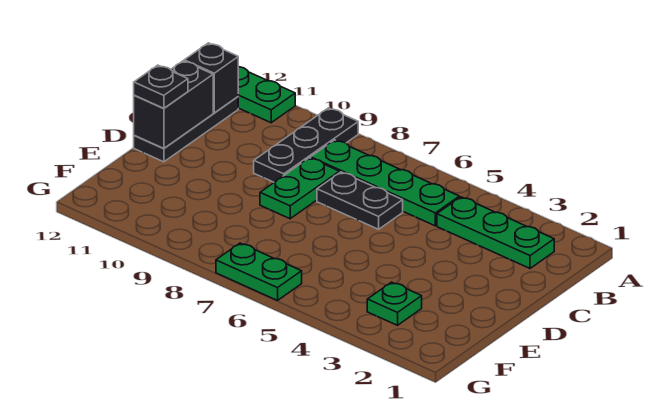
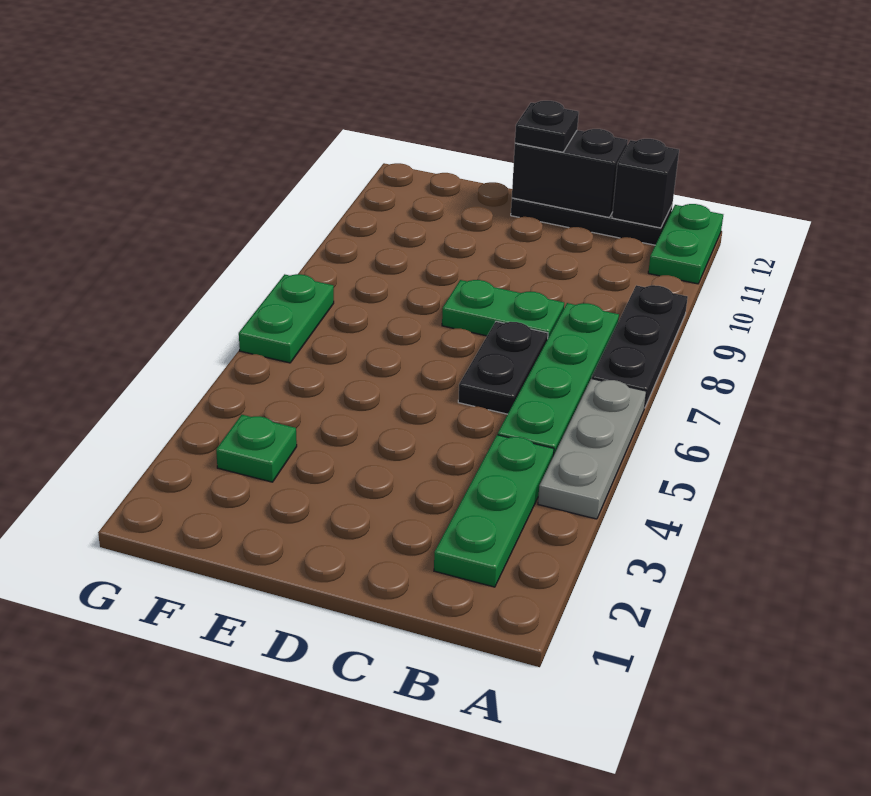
none -> grey 1x3 plate [538,379,646,519]
black 1x3 plate [254,108,358,182] -> black 1x3 plate turned to [592,285,688,407]

